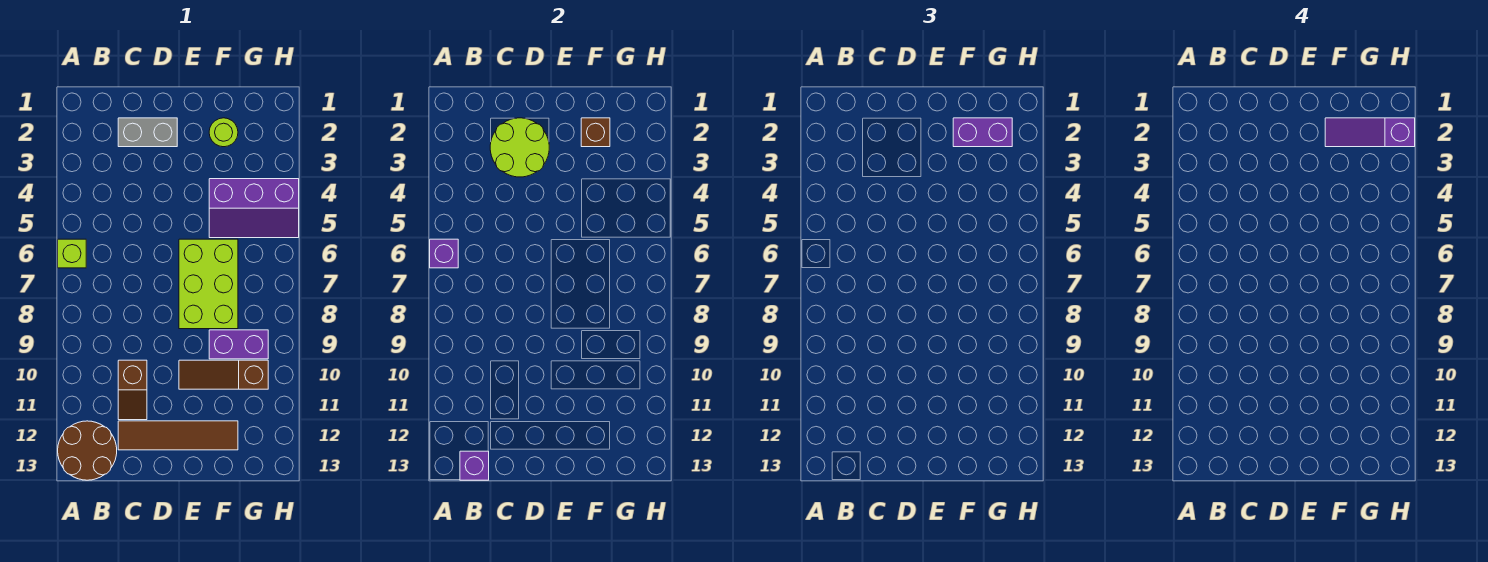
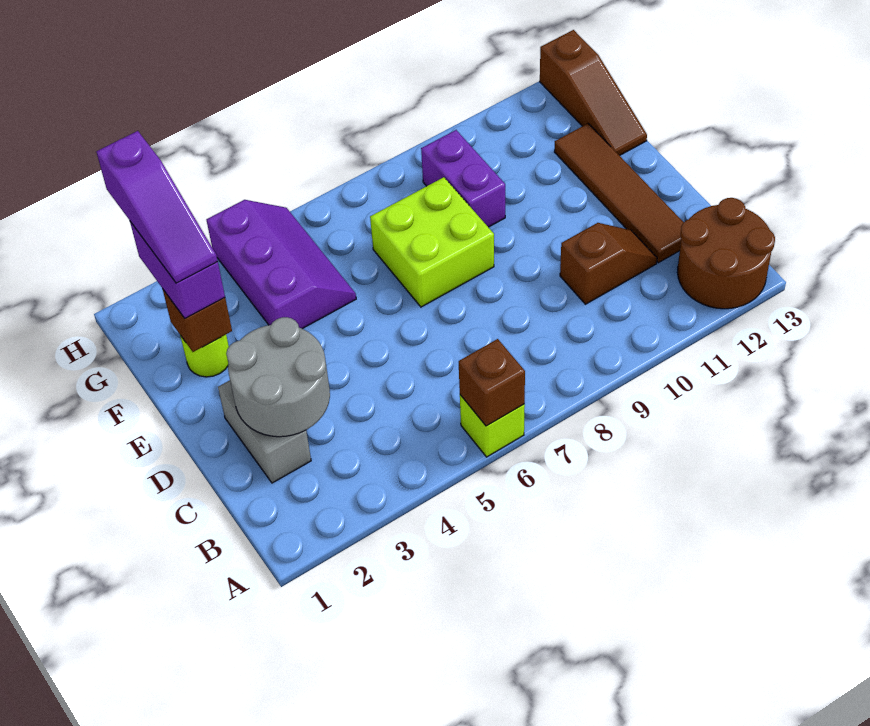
purple 1x1 brick [430,239,458,268] -> brown 1x1 brick [459,339,525,426]
purple 1x1 brick [460,451,489,480] -> none
lime 2x2 round brick [490,118,549,177] -> grey 2x2 round brick [226,317,330,437]
lime 2x3 brick [179,239,238,329] -> lime 2x2 brick [370,177,494,307]
brown 1x3 slope [179,360,268,389] -> brown 1x3 slope moved to [540,30,647,156]

